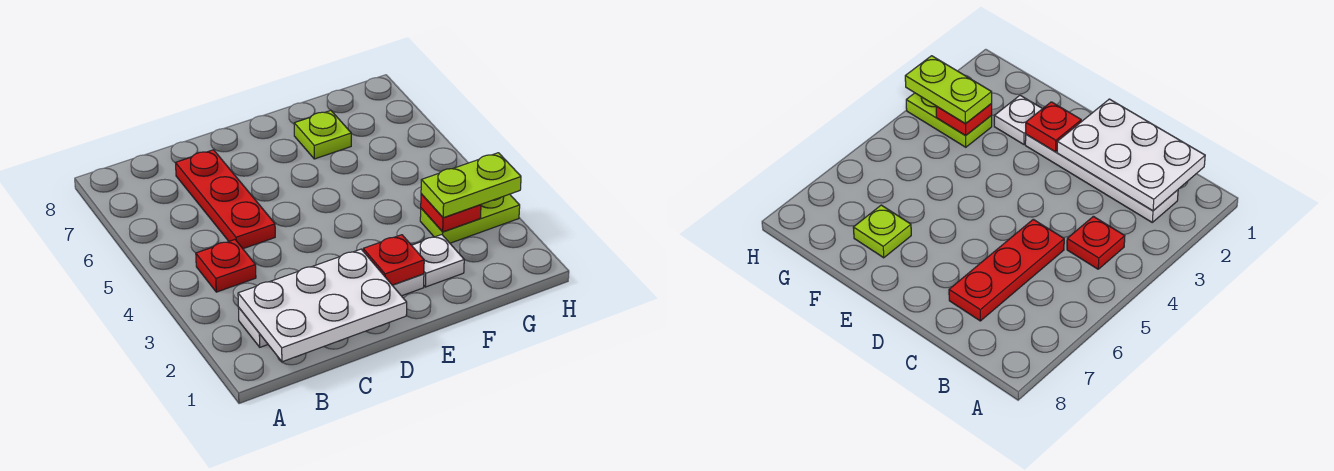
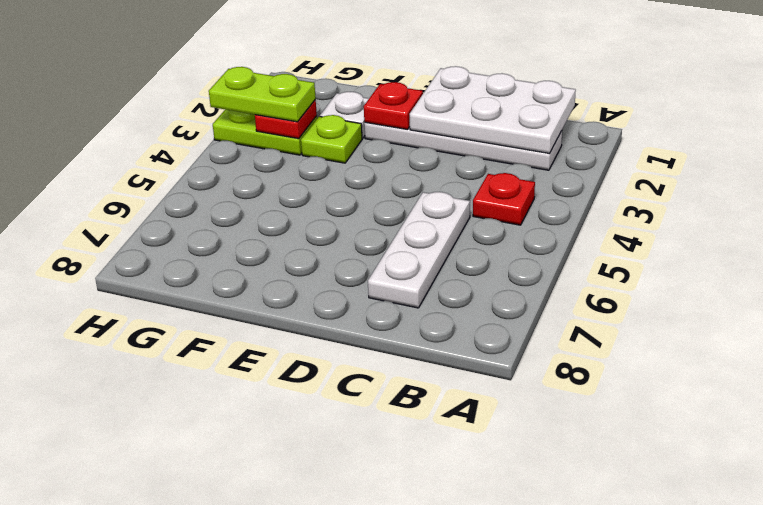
red 1x3 plate [176,150,275,249] -> white 1x3 plate [368,192,470,308]
lime 1x1 plate [294,111,351,159] -> lime 1x1 plate moved to [301,115,362,163]

